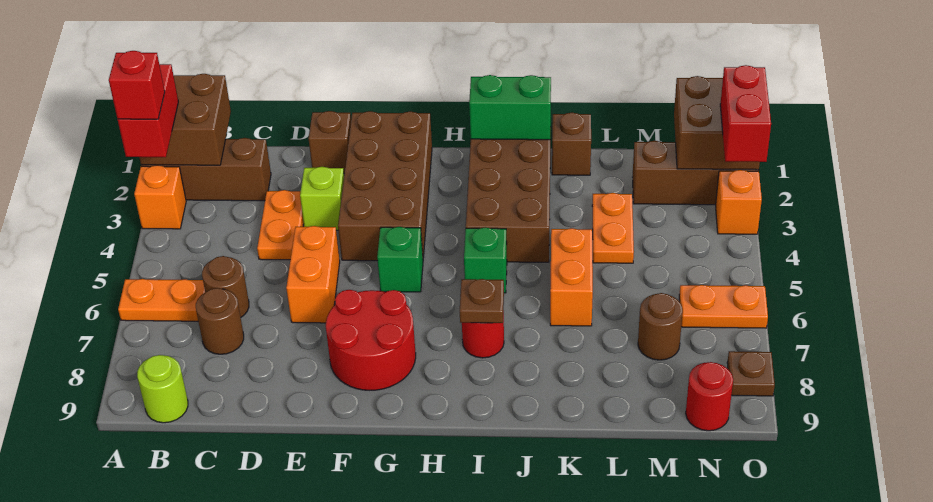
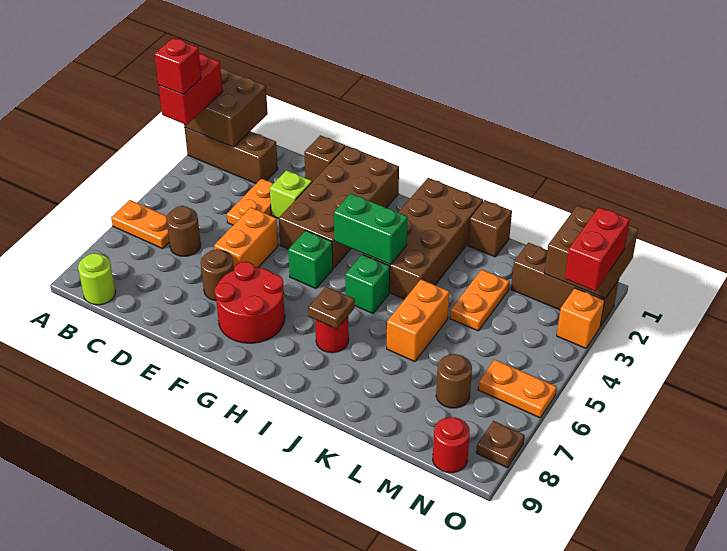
orange 1x1 brick [134,165,186,229] -> none
brown 1x1 round brick [196,288,244,354] -> brown 1x1 round brick moved to [201,249,234,301]
green 1x2 brick [469,75,551,140] -> green 1x2 brick moved to [334,194,408,265]

